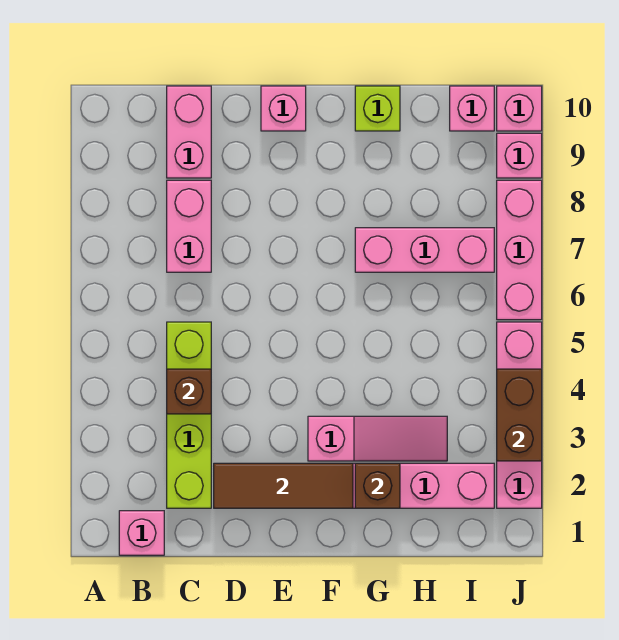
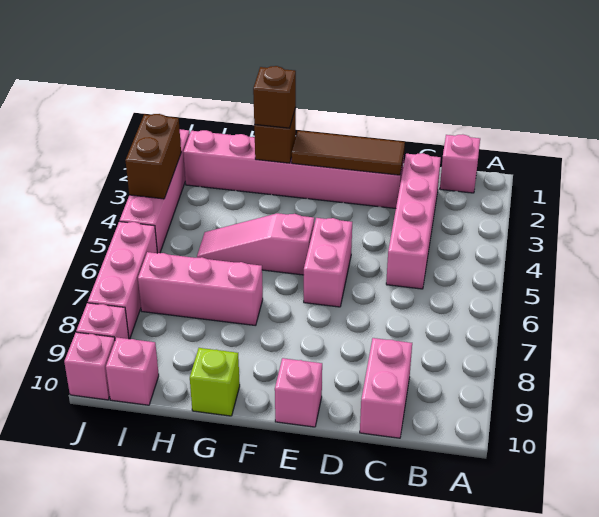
lime 1x4 brick [167,322,211,508] -> pink 1x4 brick [386,153,441,289]
brown 1x1 brick [167,369,211,414] -> brown 1x1 brick moved to [253,66,296,128]
pink 1x2 brick [167,180,211,272] -> pink 1x2 brick moved to [304,218,352,307]
pink 1x3 slope [308,416,447,461] -> pink 1x3 slope moved to [197,213,314,275]

